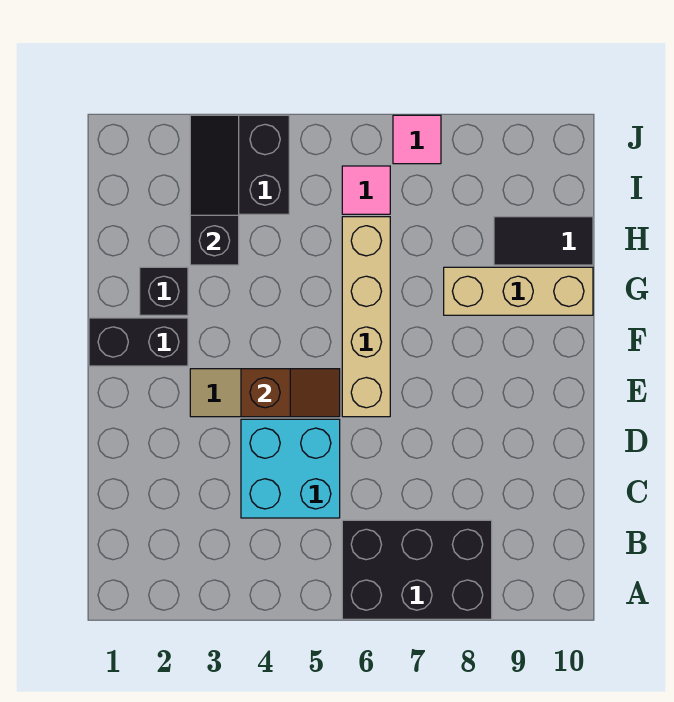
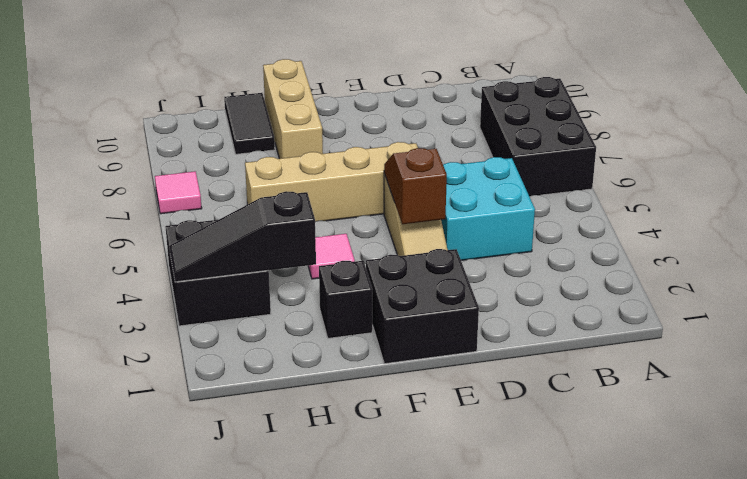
black 1x2 brick [89,318,188,366] -> black 2x2 brick [366,249,479,364]
pink 1x1 tile [342,166,390,214] -> pink 1x1 tile moved to [308,234,355,279]

